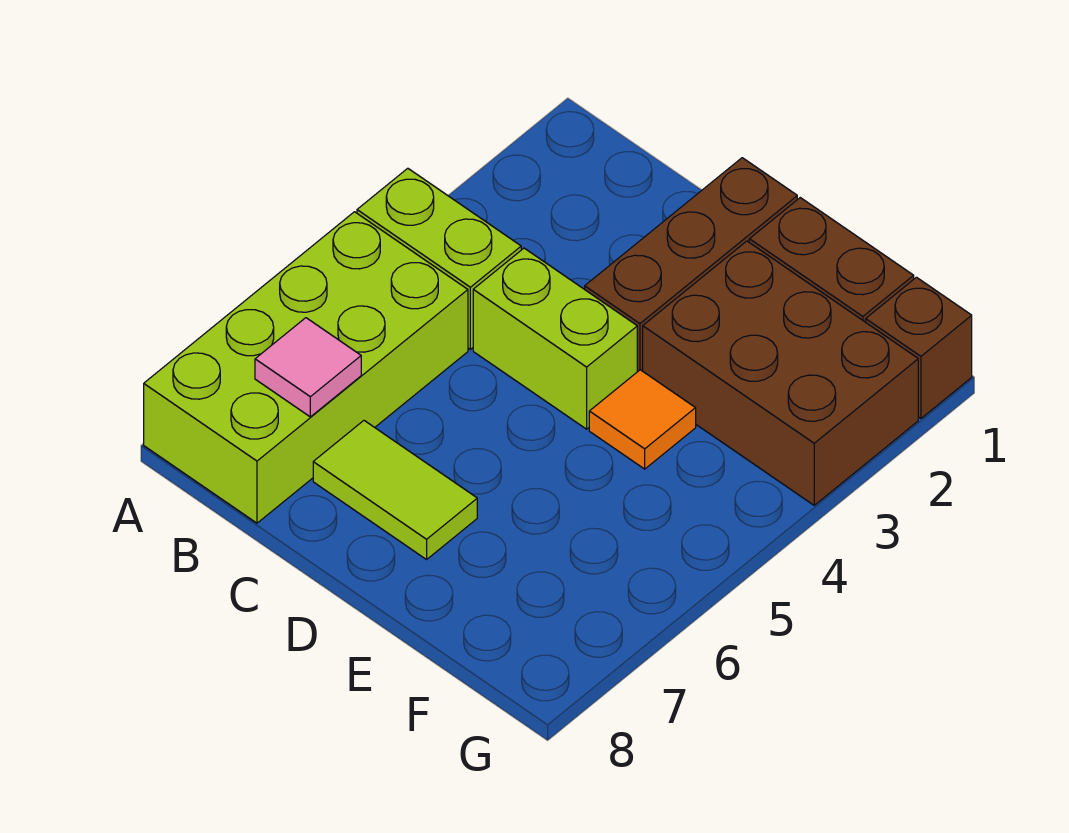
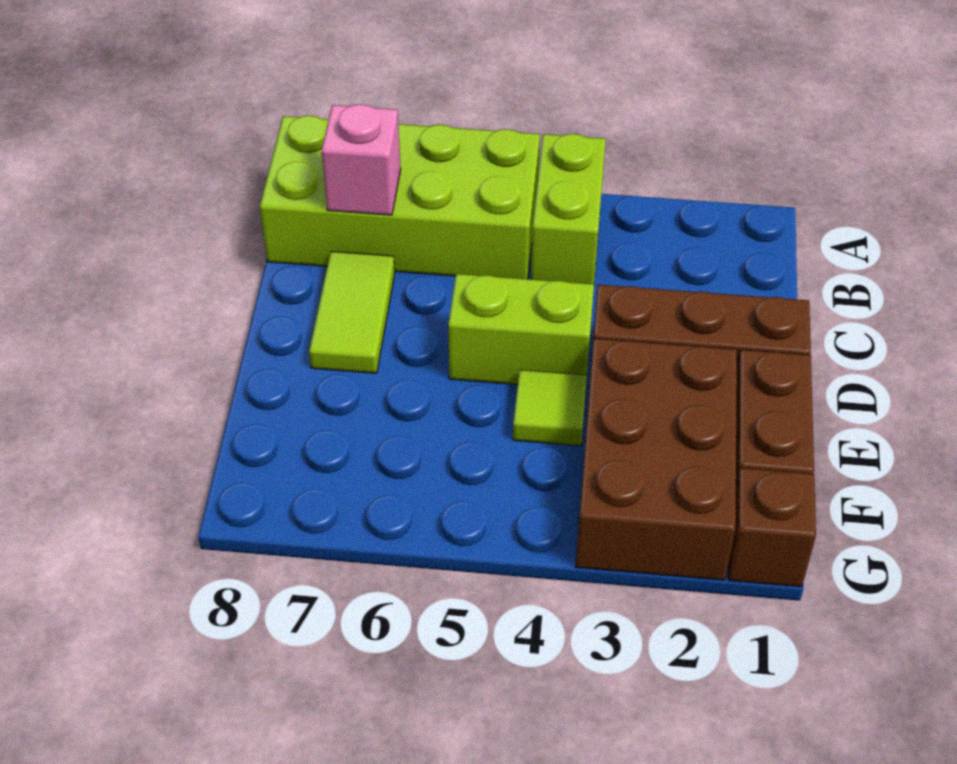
pink 1x1 tile [255,318,361,417] -> pink 1x1 brick [321,104,401,215]
lime 1x2 brick [473,248,637,429] -> lime 1x2 brick turned to [448,274,594,385]
orange 1x1 tile [589,370,696,469] -> lime 1x1 tile [513,370,587,446]

